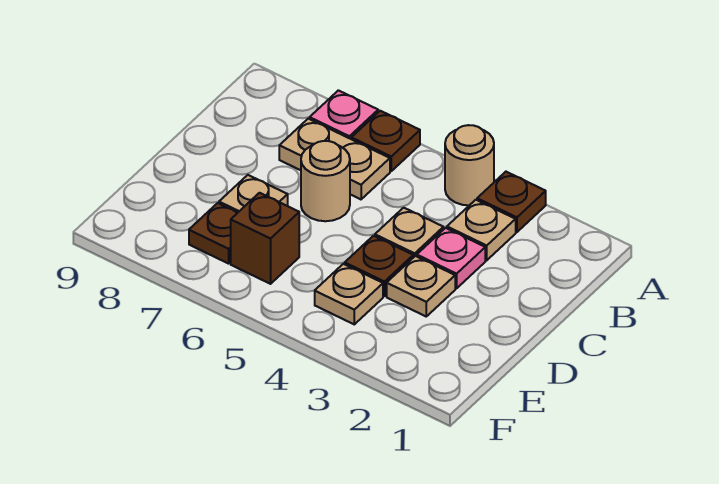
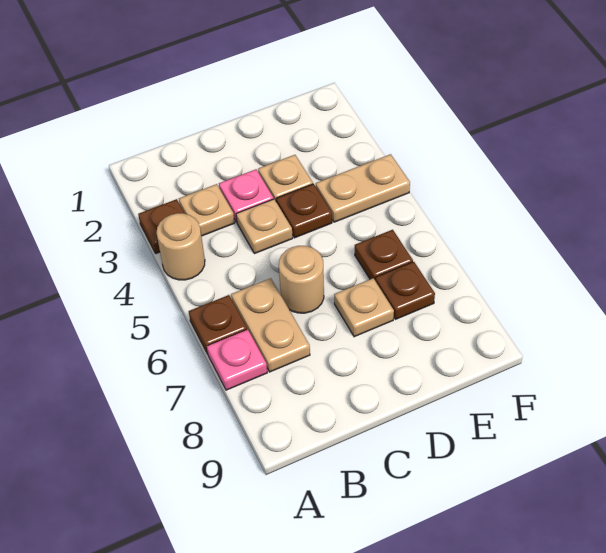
tan 1x1 plate [315,264,383,324] -> tan 1x2 plate [316,154,410,222]
brown 1x1 brick [231,193,299,284] -> brown 1x1 plate [355,230,413,280]

